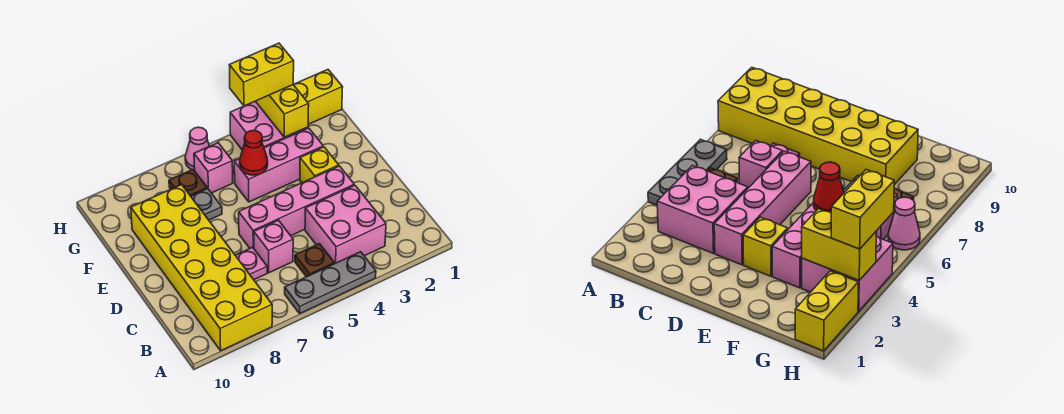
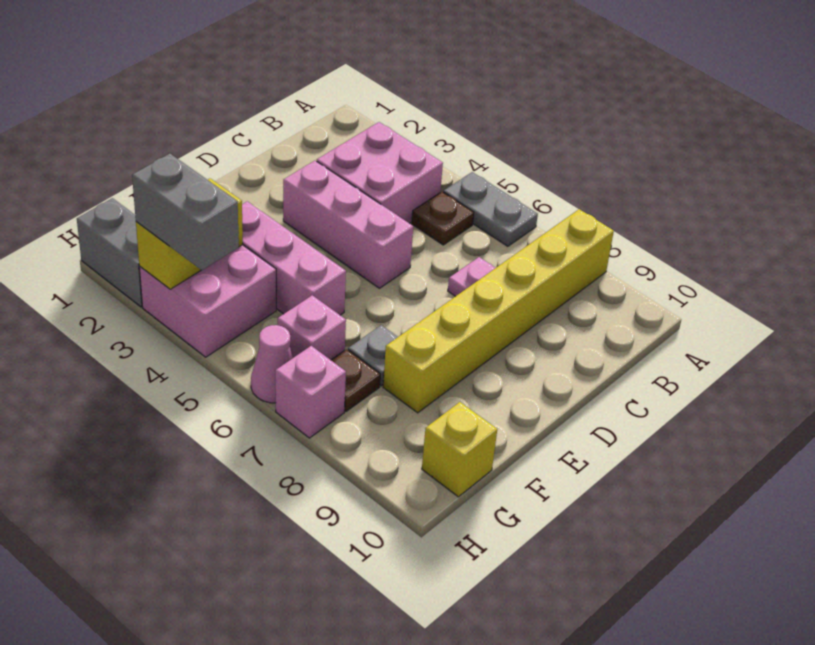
grey 1x3 plate [285,252,376,313] -> grey 1x2 plate [443,172,538,246]
yellow 2x6 brick [131,185,272,351] -> yellow 1x6 brick [383,209,614,413]
pink 1x1 brick [254,220,293,273] -> pink 1x1 brick moved to [275,346,346,438]
pink 1x4 brick [239,166,354,248] -> pink 1x3 brick [283,161,413,288]
yellow 1x1 brick [300,147,339,183] -> yellow 1x1 brick moved to [422,402,497,497]
red 1x1 cone [240,130,268,175] -> none
yellow 1x2 brick [293,70,343,124] -> grey 1x2 brick [77,198,142,307]
yellow 1x2 brick [229,43,294,106] -> grey 1x2 brick [132,154,239,270]

